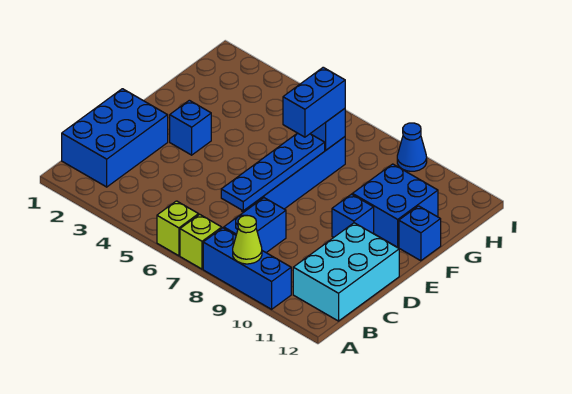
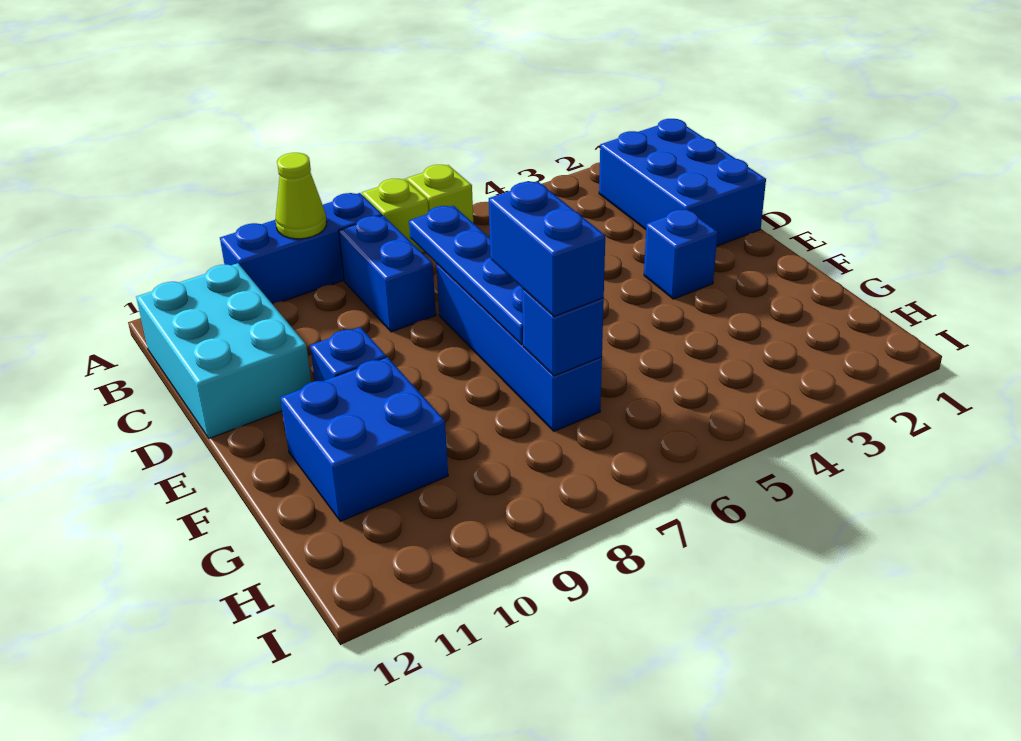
blue 1x1 brick [399,206,441,261] -> none
blue 1x1 cone [397,123,427,171] -> none

